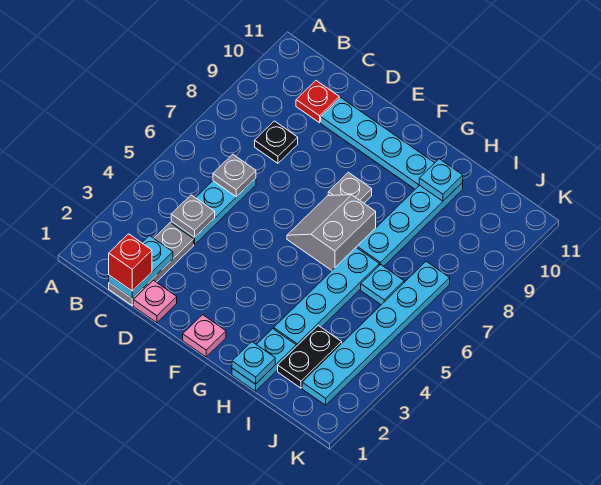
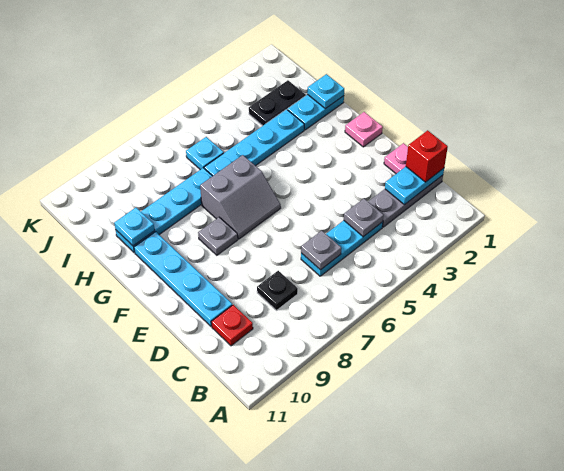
cyan 1x6 plate [302,261,450,405] -> none

